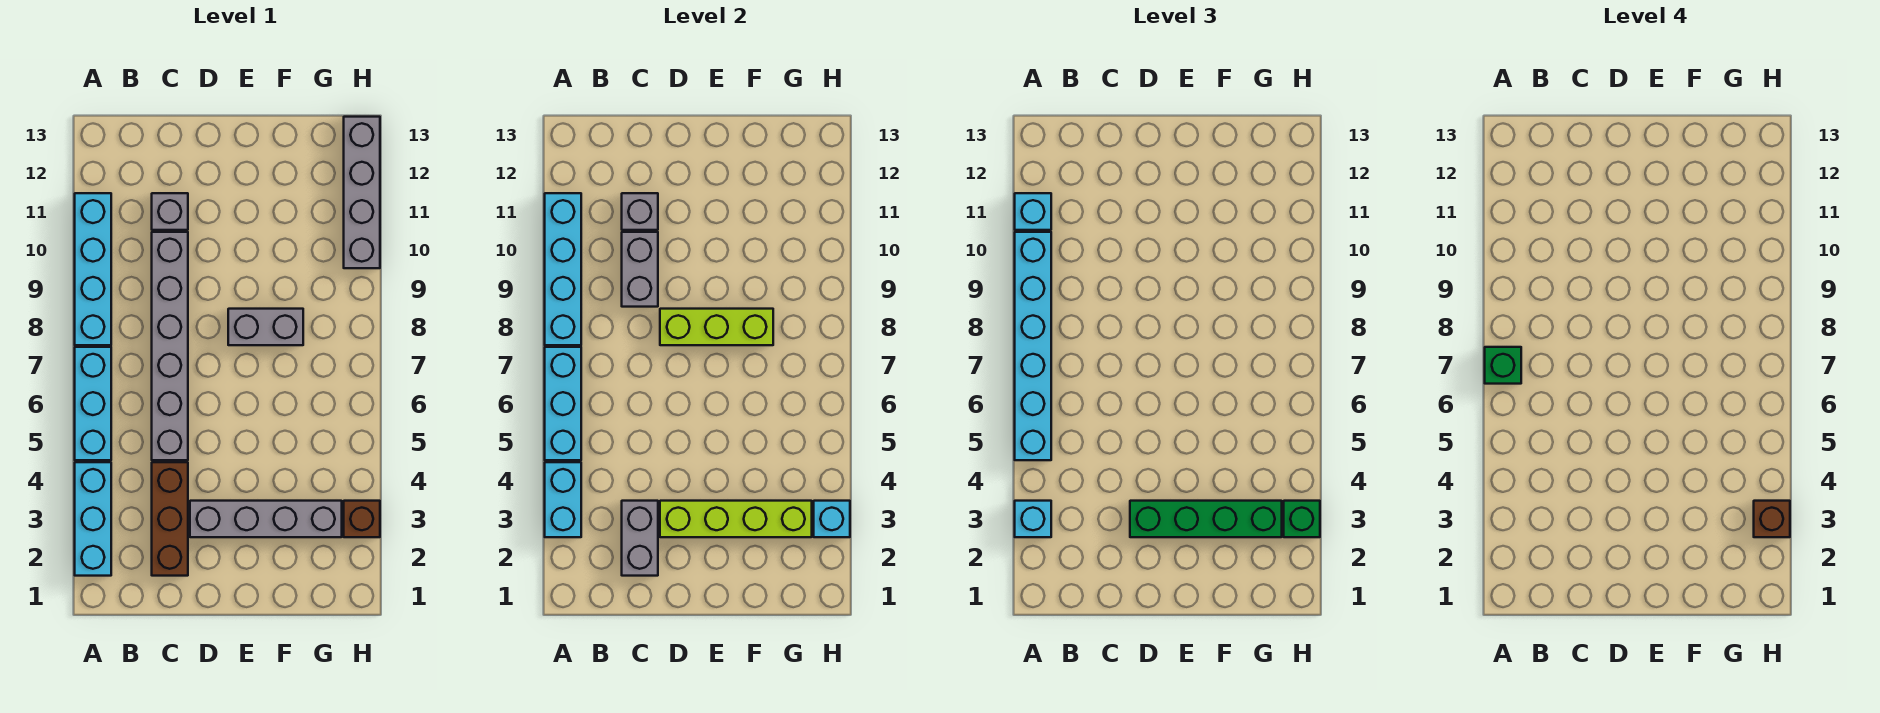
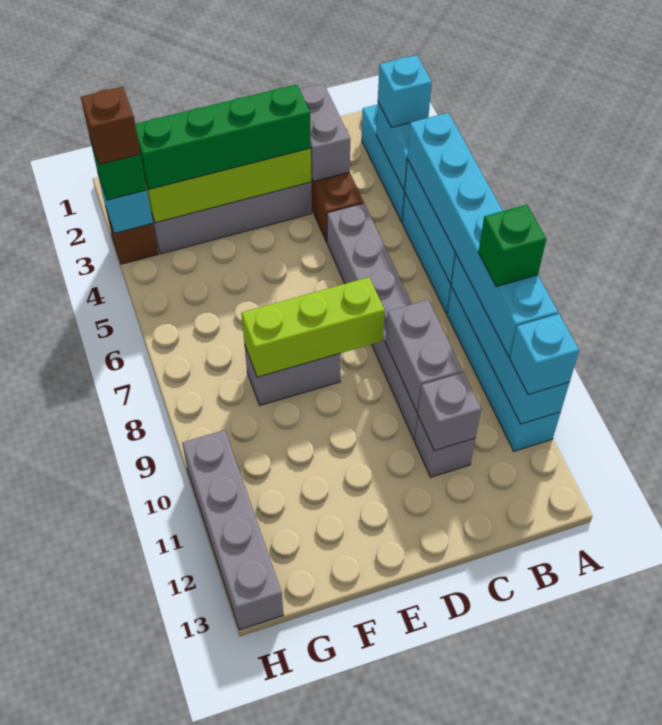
green 1x1 brick [1485,347,1521,384] -> green 1x1 brick moved to [478,205,546,287]

